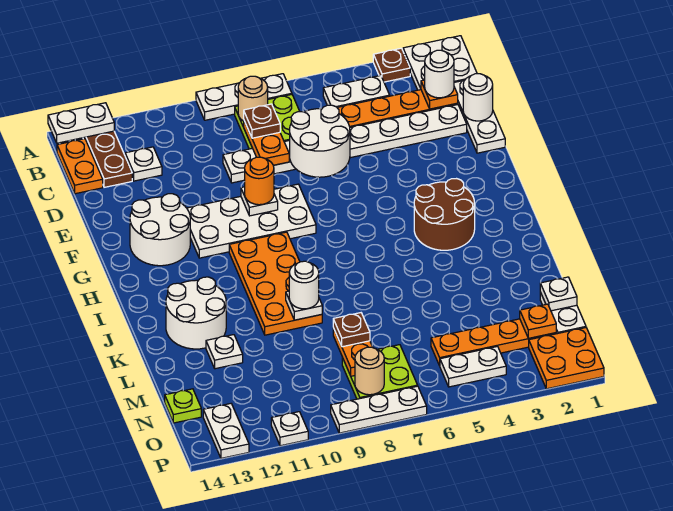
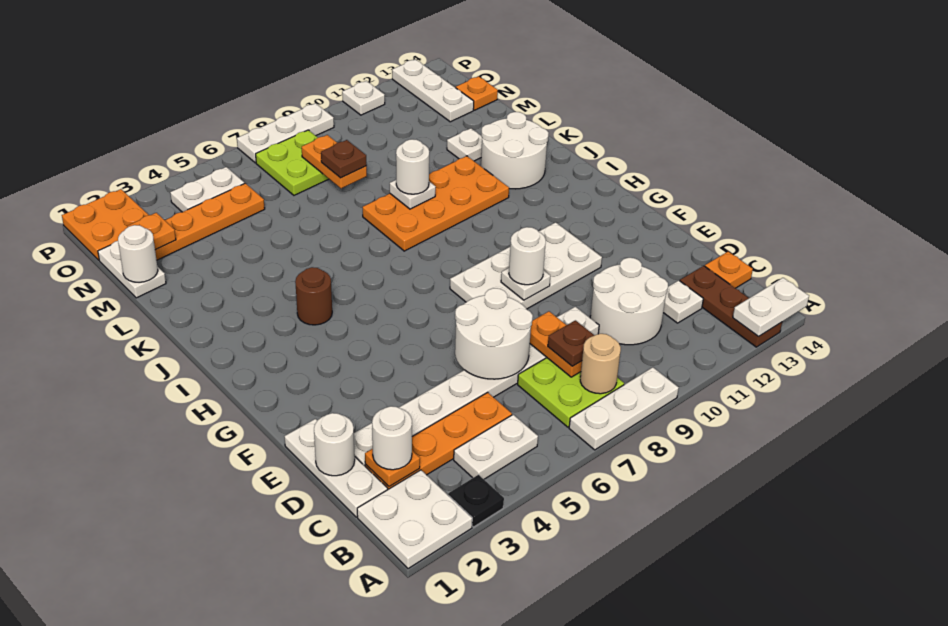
brown 1x1 plate [373,48,410,82] -> black 1x1 plate [448,475,504,527]
orange 1x2 plate [57,139,103,194] -> orange 1x1 plate [705,252,753,288]
orange 1x1 round brick [245,157,274,205] -> white 1x1 round brick [509,227,546,285]
white 2x2 round brick [130,194,190,266] -> white 2x2 round brick moved to [590,258,668,345]
brown 2x2 round brick [414,179,475,250] -> brown 1x1 round brick [295,267,332,325]
orange 2x4 plate [229,232,322,335] -> orange 2x4 plate turned to [363,156,509,251]
white 1x1 plate [540,277,577,311] -> white 1x1 round brick [118,225,158,282]
lime 1x1 plate [165,389,201,423] -> orange 1x1 plate [456,76,498,110]
tan 1x1 round brick [355,347,384,395] -> none
white 1x2 plate [203,404,249,458] -> white 1x3 plate [392,59,474,122]

